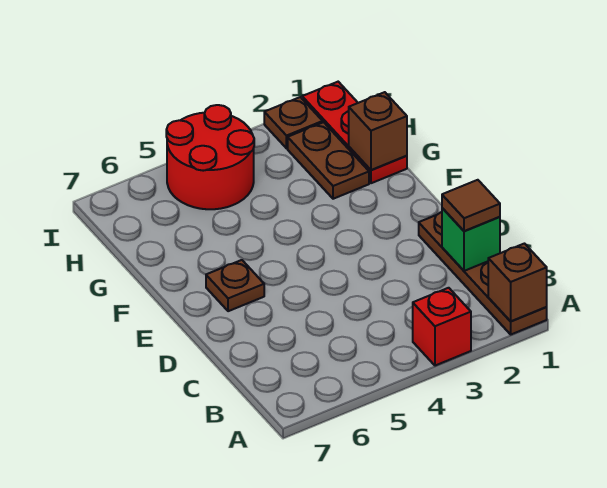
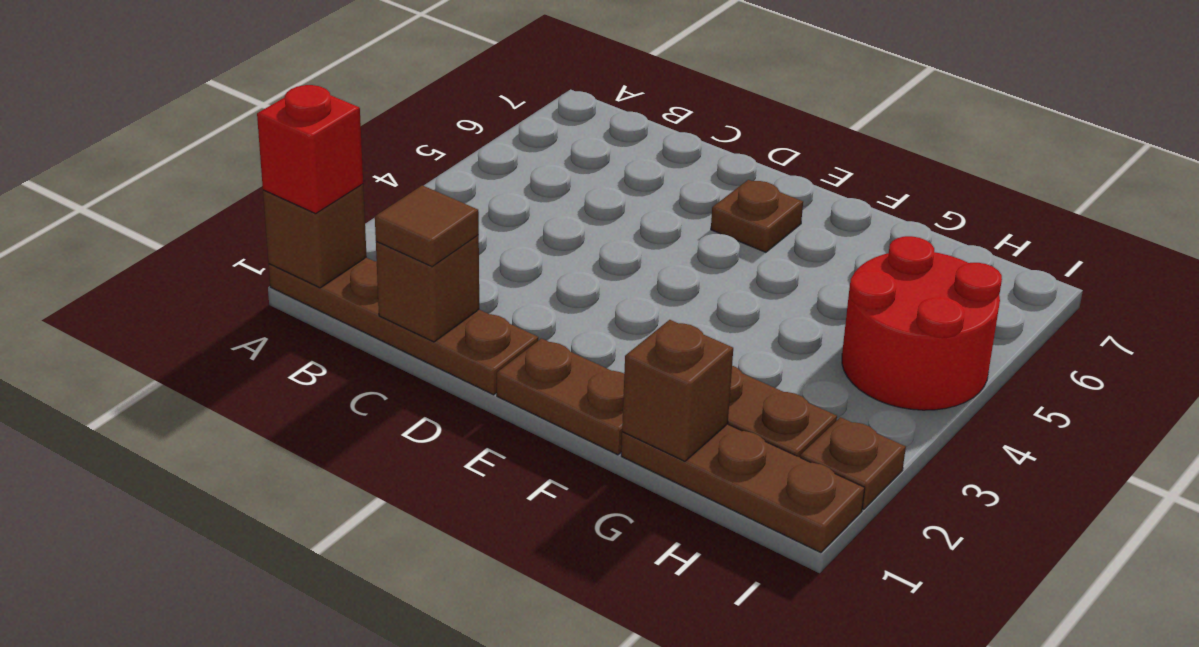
red 1x1 brick [413,288,471,366] -> red 1x1 brick moved to [257,85,363,214]
green 1x1 brick [442,208,500,271] -> brown 1x1 brick [376,235,479,342]
none -> brown 1x2 plate [497,338,624,455]
red 1x3 plate [302,82,407,183] -> brown 1x3 plate [621,424,865,553]

